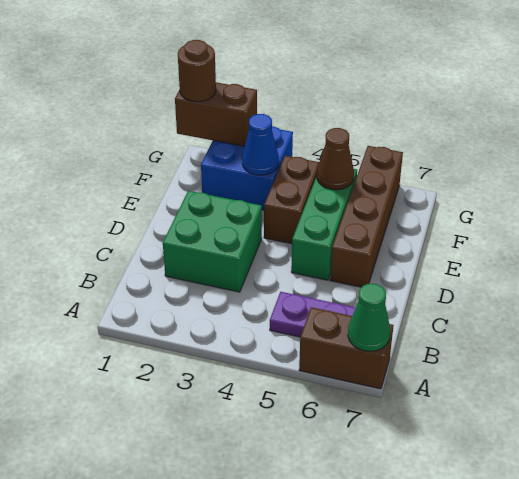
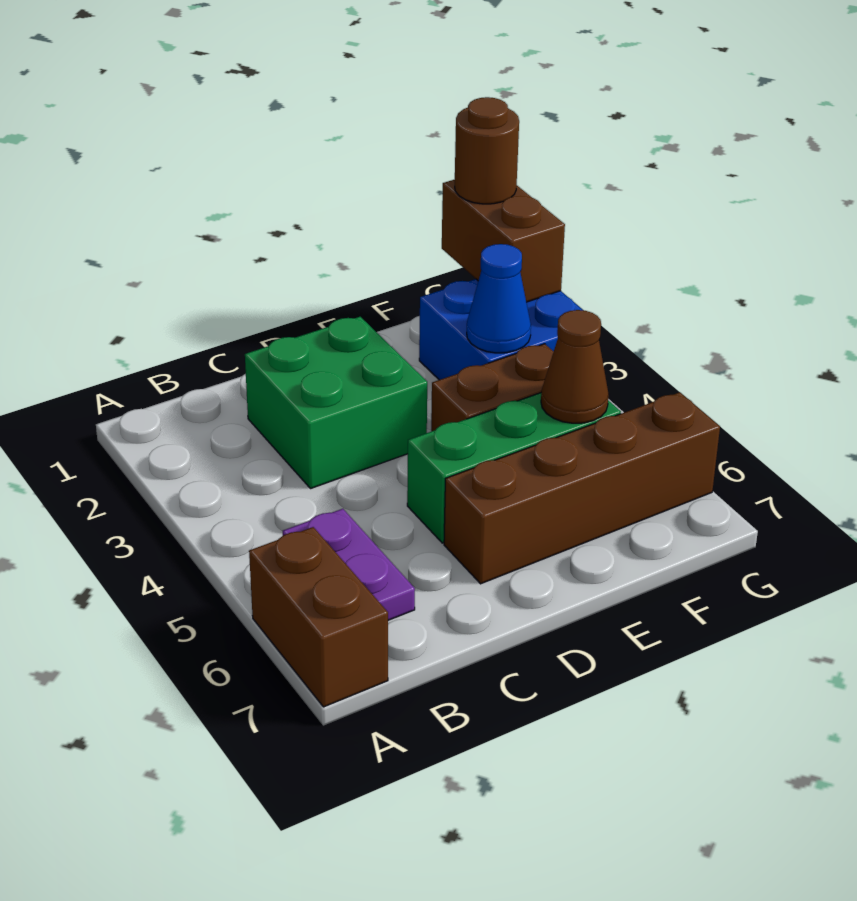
green 1x1 cone [348,284,390,351] -> none

